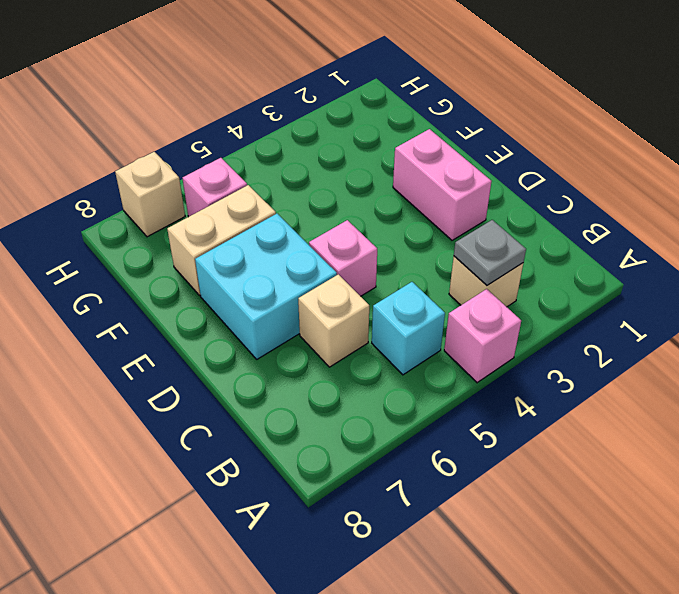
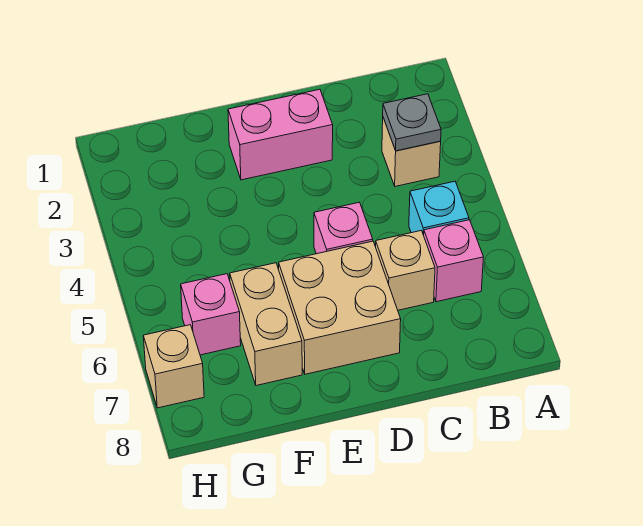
pink 1x1 brick [444,289,521,383] -> pink 1x1 brick moved to [424,220,483,302]
cyan 2x2 brick [195,214,337,359] -> tan 2x2 brick [279,241,401,374]

